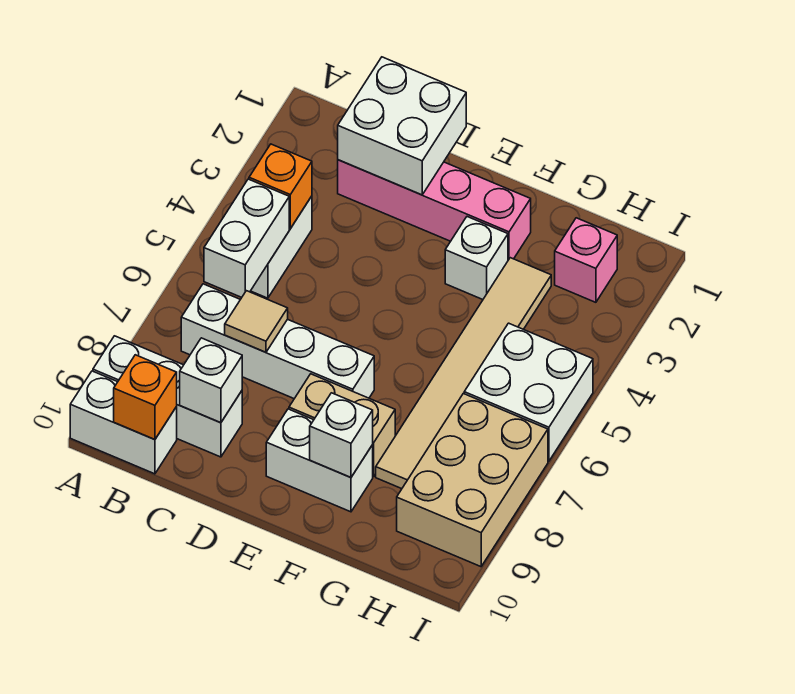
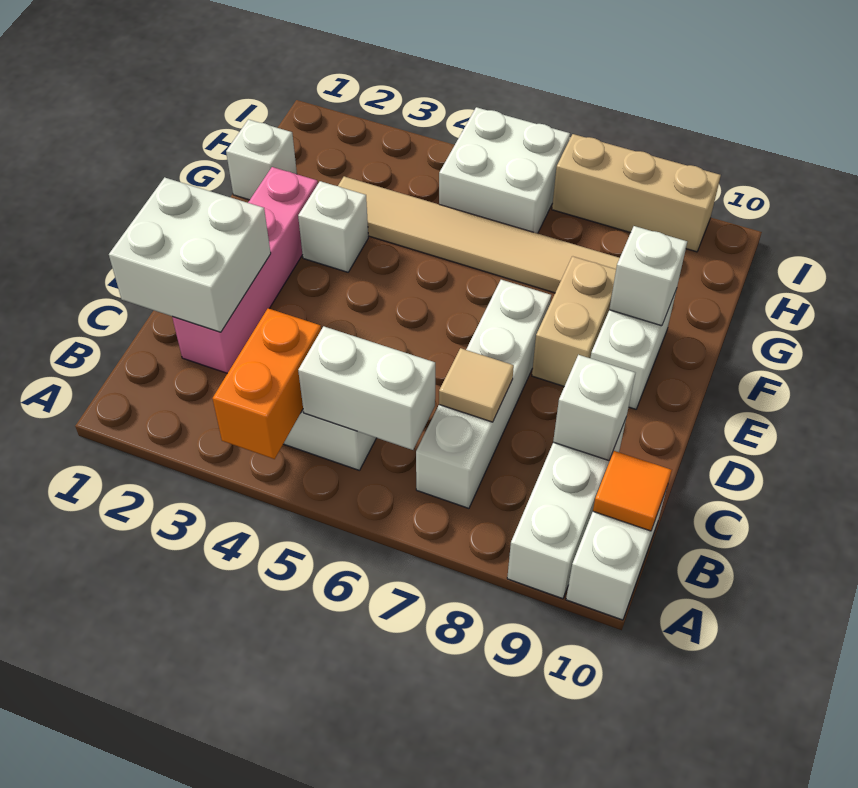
orange 1x1 brick [249,144,312,229] -> orange 1x2 brick [212,308,321,459]
orange 1x1 brick [114,355,177,440] -> orange 1x1 tile [593,451,672,531]
none -> white 1x1 brick [226,120,297,200]
pink 1x1 brick [555,218,617,302] -> none
tan 2x3 brick [397,394,548,567] -> tan 1x3 brick [552,134,721,252]

